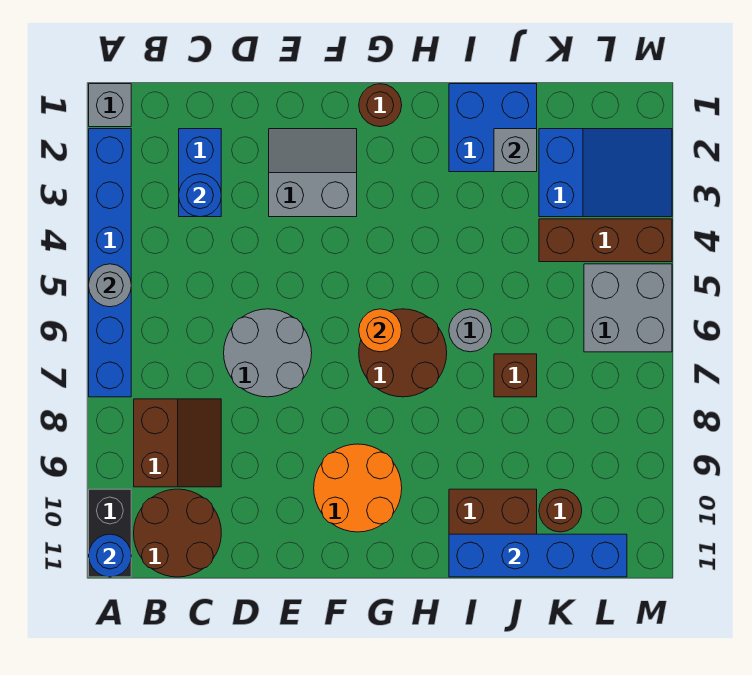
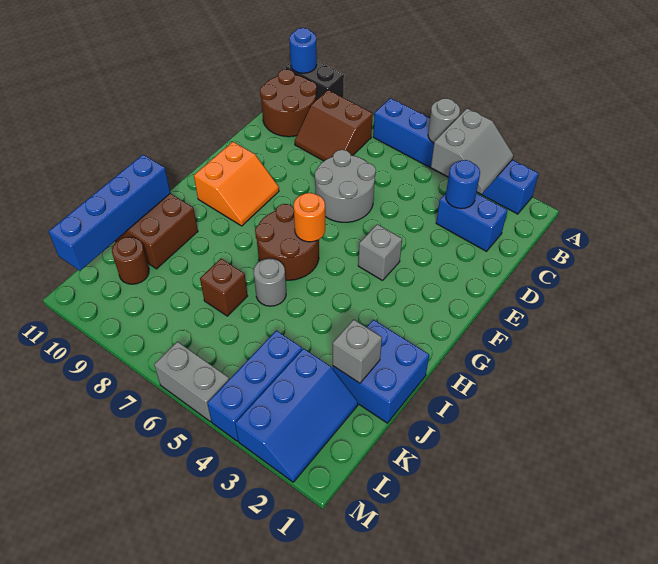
grey 1x1 brick [89,84,131,127] -> grey 1x1 brick moved to [358,224,402,281]
grey 2x2 slope [269,129,357,217] -> grey 2x2 slope moved to [431,108,513,194]
orange 2x2 round brick [314,444,402,532] -> orange 2x2 slope [194,142,279,226]
brown 1x1 round brick [359,84,402,127] -> none
blue 2x3 slope [539,129,672,217] -> blue 2x3 slope turned to [235,349,358,482]
brown 1x3 brick [539,219,672,262] -> blue 1x3 brick [207,331,302,441]
grey 2x2 brick [584,264,672,352] -> grey 1x2 brick [154,342,229,422]

